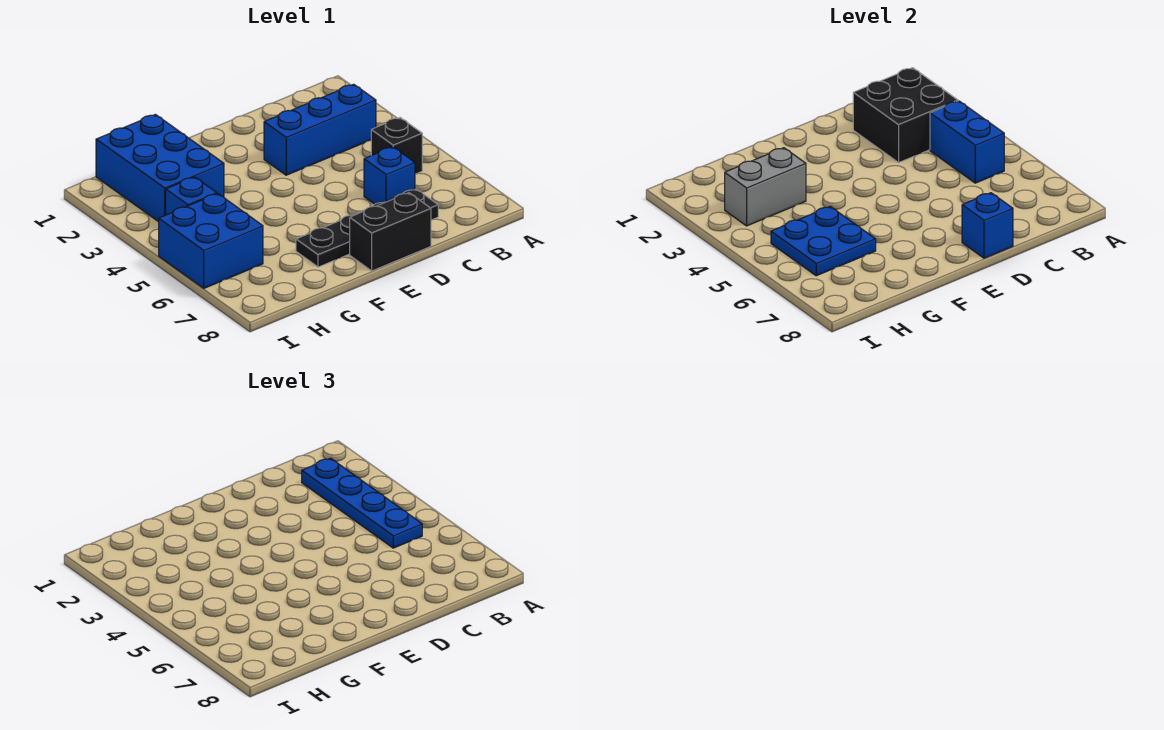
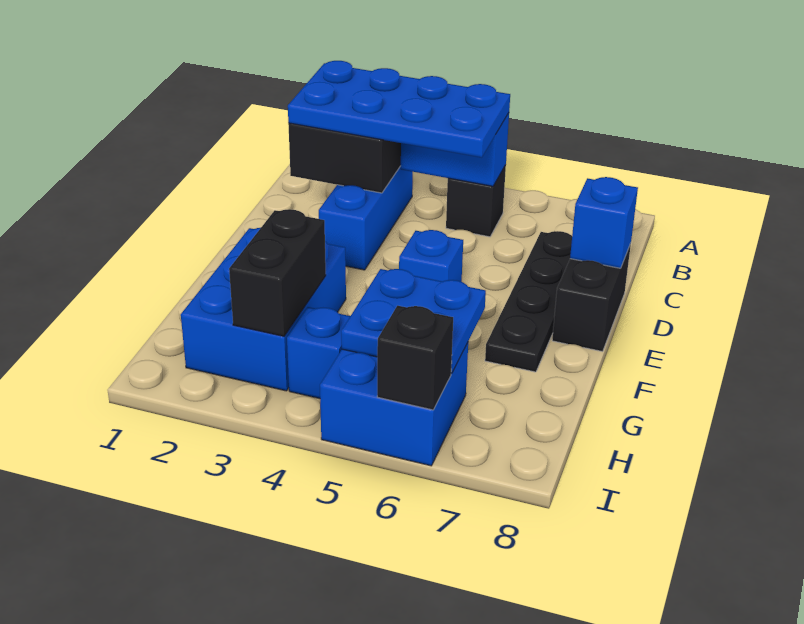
blue 1x4 plate [302,458,422,548] -> blue 2x4 plate [288,61,510,158]
blue 1x1 brick [364,147,415,204] -> blue 1x1 brick moved to [399,230,463,282]
blue 2x3 brick [96,114,224,222] -> blue 2x3 brick turned to [181,228,346,391]
grey 1x2 brick [725,148,806,226] -> black 1x2 brick [229,209,326,336]
none -> black 1x1 brick [377,306,453,410]

